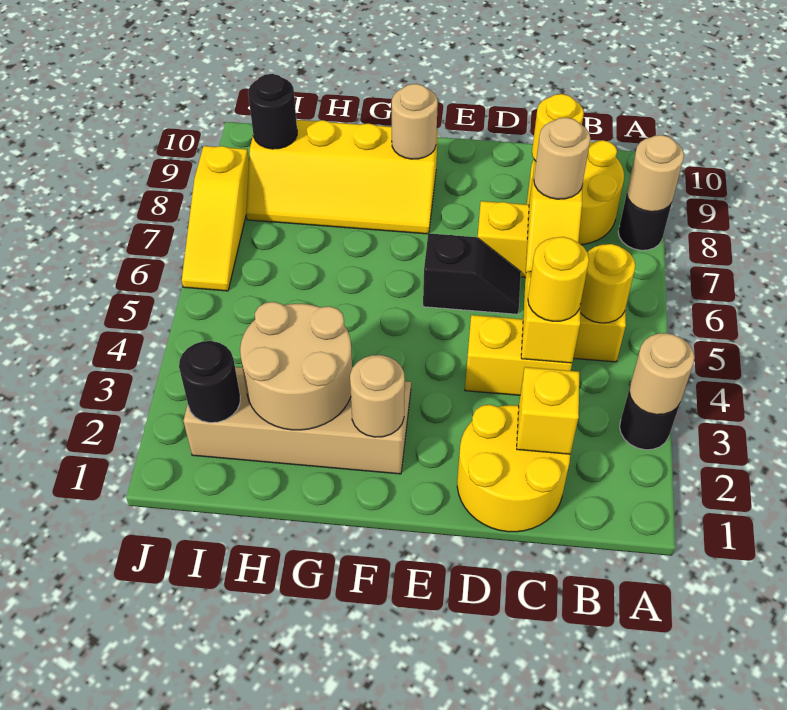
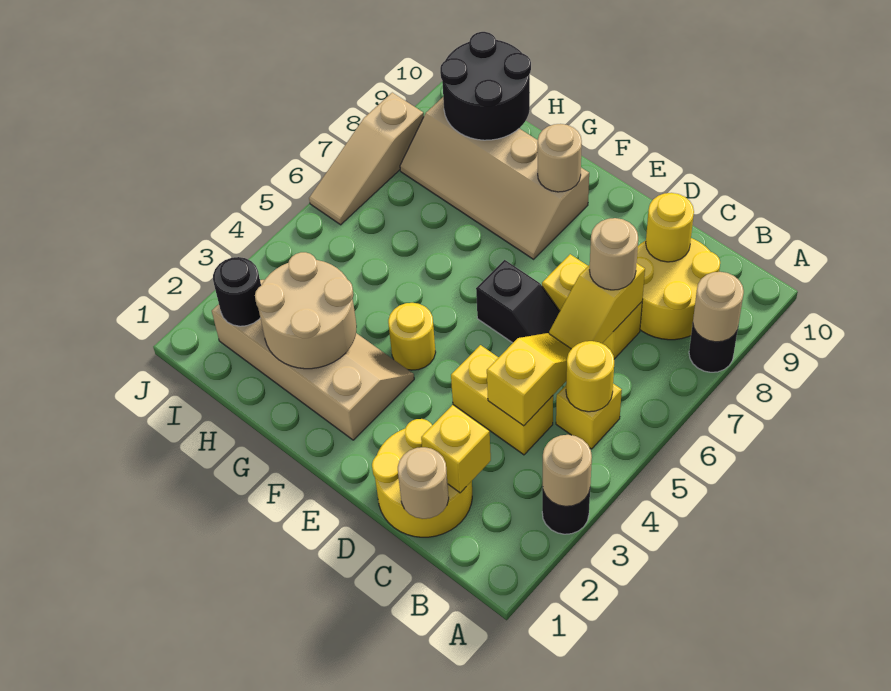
yellow 1x1 round brick [528,237,589,321] -> yellow 1x1 round brick moved to [388,303,436,370]
tan 1x1 round brick [350,355,405,437] -> tan 1x1 round brick moved to [398,447,449,519]
yellow 2x4 slope [246,120,438,234] -> tan 2x4 slope [400,97,589,259]
black 1x1 round brick [248,74,297,149] -> black 2x2 round brick [440,32,531,140]
yellow 1x3 slope [182,146,249,291] -> tan 1x3 slope [309,93,424,225]

